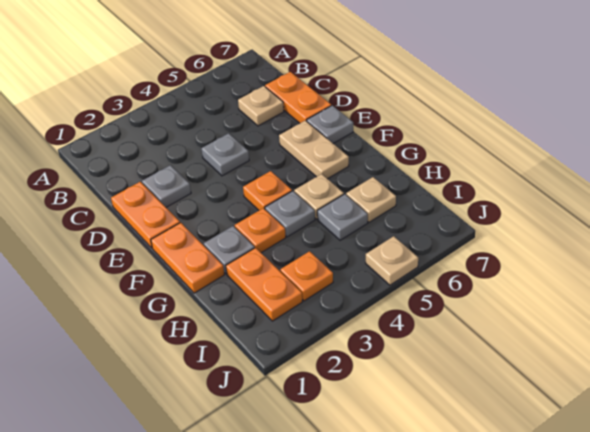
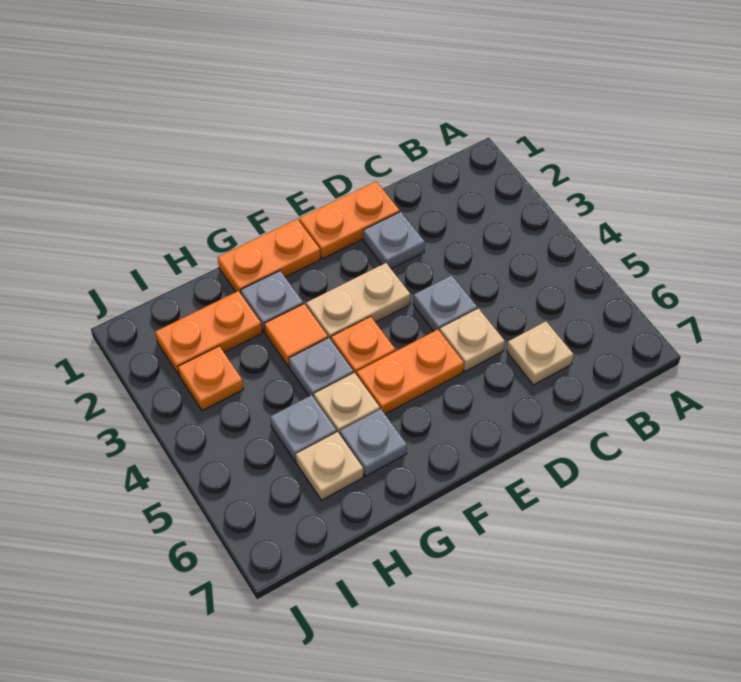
orange 1x2 plate [265,72,331,123] -> orange 1x2 plate moved to [357,330,464,414]
tan 1x2 plate [279,120,349,179] -> tan 1x2 plate moved to [306,263,410,339]
grey 1x1 plate [307,105,353,143] -> grey 1x1 plate moved to [340,409,407,476]
orange 1x1 plate [235,208,286,253] -> orange 1x1 tile [264,304,328,367]
tan 1x1 plate [366,236,418,285] -> tan 1x1 plate moved to [440,308,505,371]

